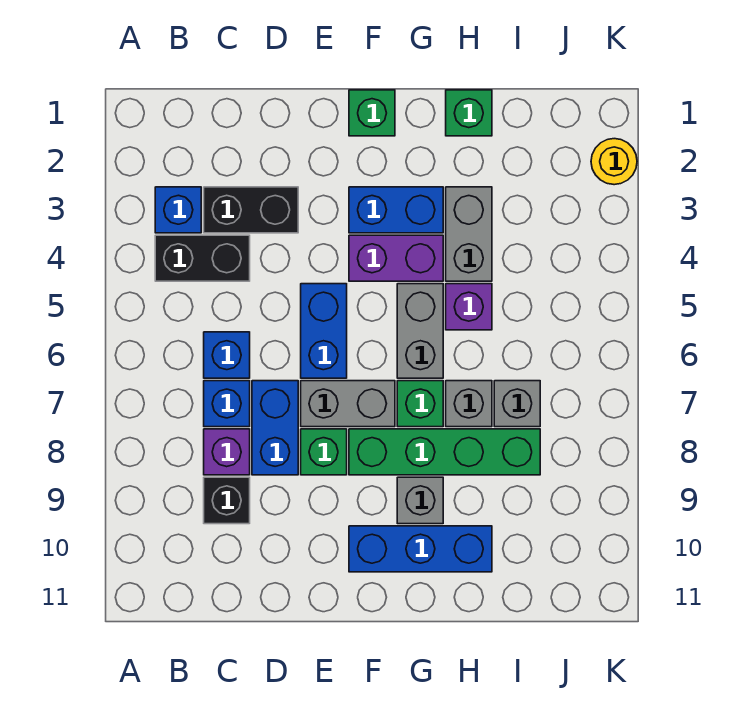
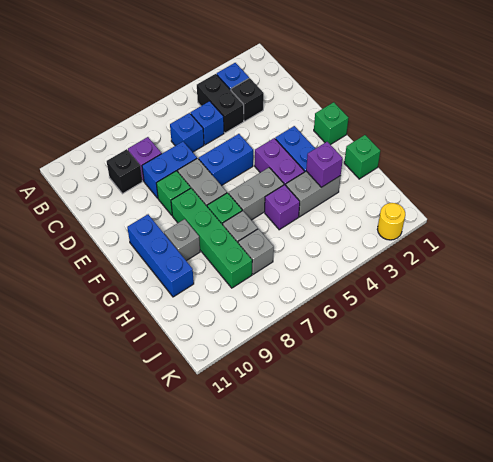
black 1x2 brick [204,187,298,233] -> black 1x1 brick [231,78,264,121]
blue 1x1 brick [204,381,250,427] -> blue 1x1 brick moved to [191,101,224,145]
none -> purple 1x1 brick [306,142,343,187]

